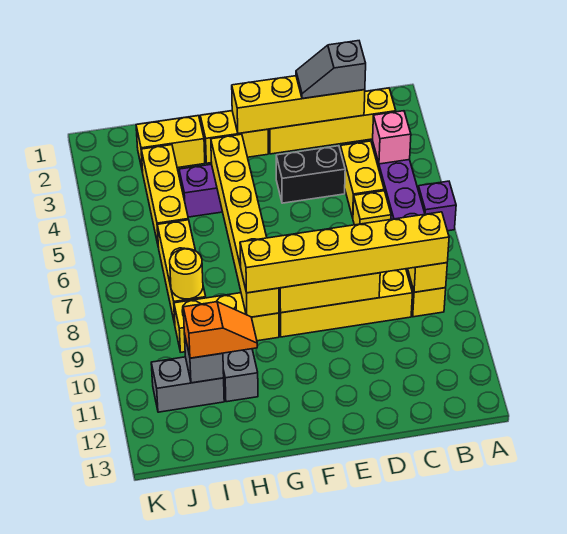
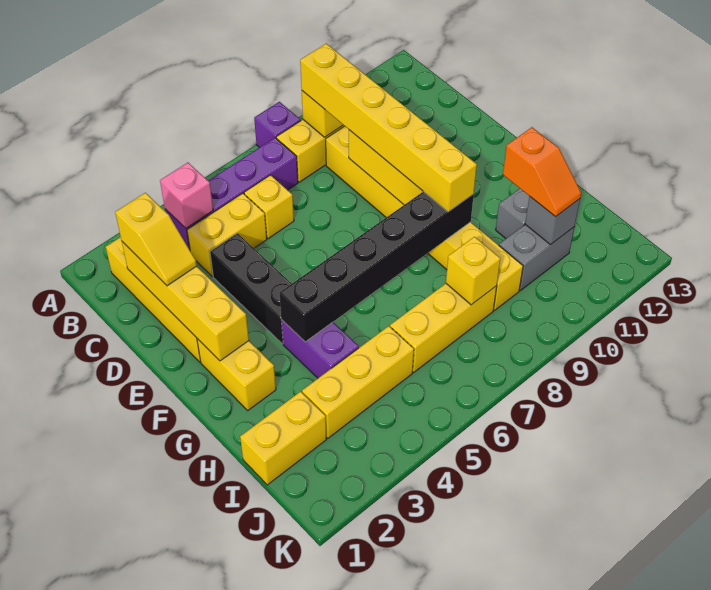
purple 1x1 brick [418,181,456,231] -> purple 1x1 brick moved to [254,102,301,147]
grey 1x2 slope [296,41,366,99] -> yellow 1x2 slope [115,193,197,286]
black 1x2 brick [276,146,345,203] -> black 1x3 brick [210,233,292,344]
yellow 1x6 brick [211,134,279,317] -> black 1x6 brick [279,192,474,342]
yellow 1x2 brick [136,116,205,172] -> yellow 1x2 brick turned to [240,391,326,485]
orange 1x2 slope [183,302,257,358] -> orange 1x2 slope turned to [503,127,581,217]
yellow 1x1 round brick [170,249,203,299] -> yellow 1x1 brick [446,237,500,305]
grey 1x2 brick [151,357,224,412] -> grey 1x2 brick turned to [499,225,574,290]

